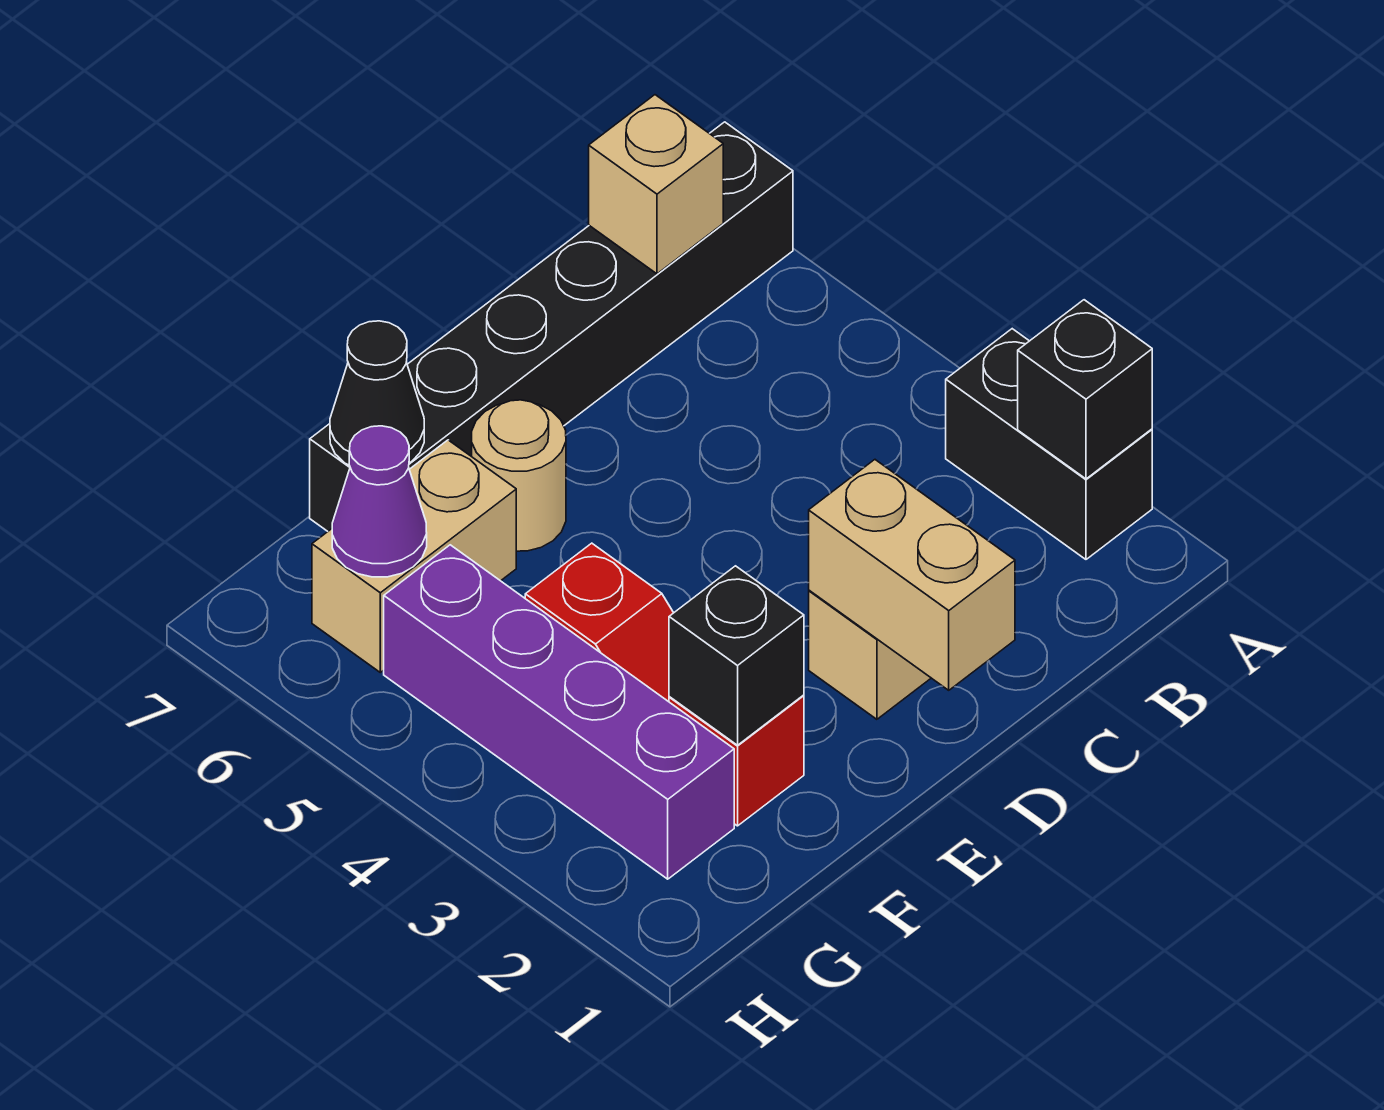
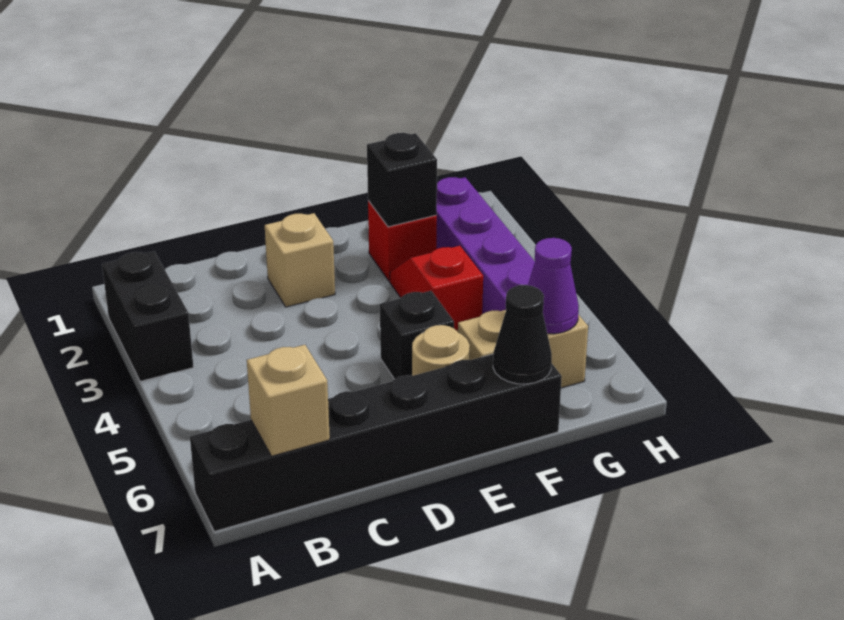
black 1x1 brick [1018,300,1152,479] -> black 1x1 brick moved to [380,291,454,379]
tan 1x2 brick [809,460,1015,690] -> none

